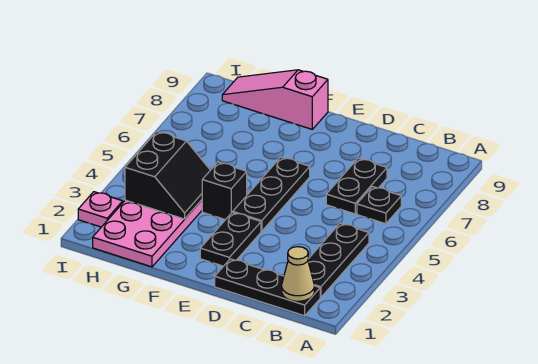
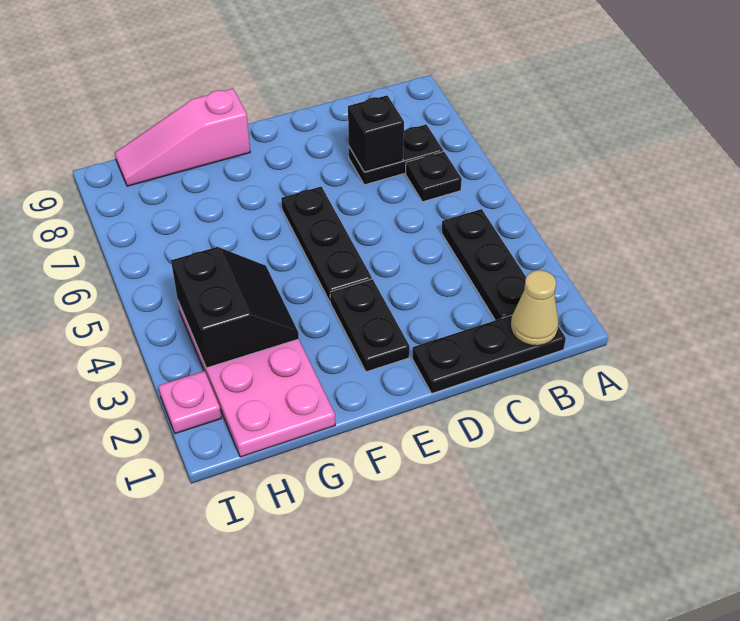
black 1x2 plate [326,158,387,214] -> black 1x2 plate turned to [349,125,443,185]
black 1x1 brick [202,162,247,220] -> black 1x1 brick moved to [348,95,404,172]

